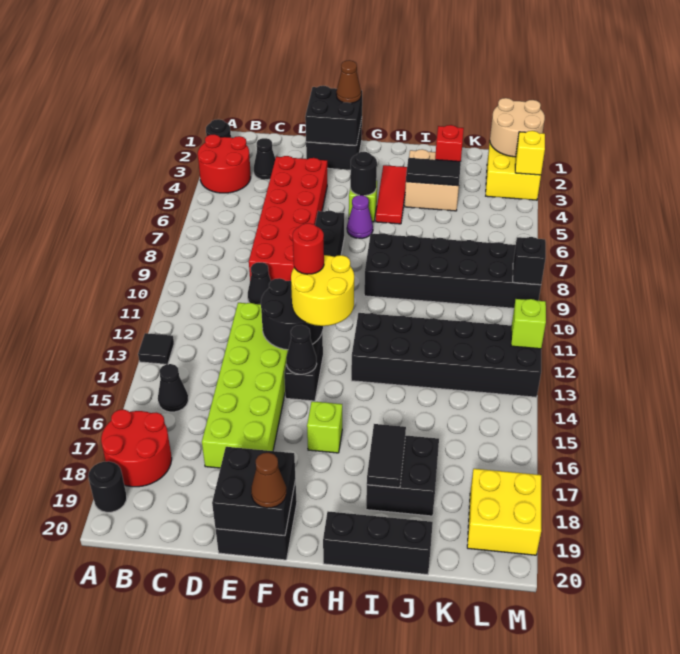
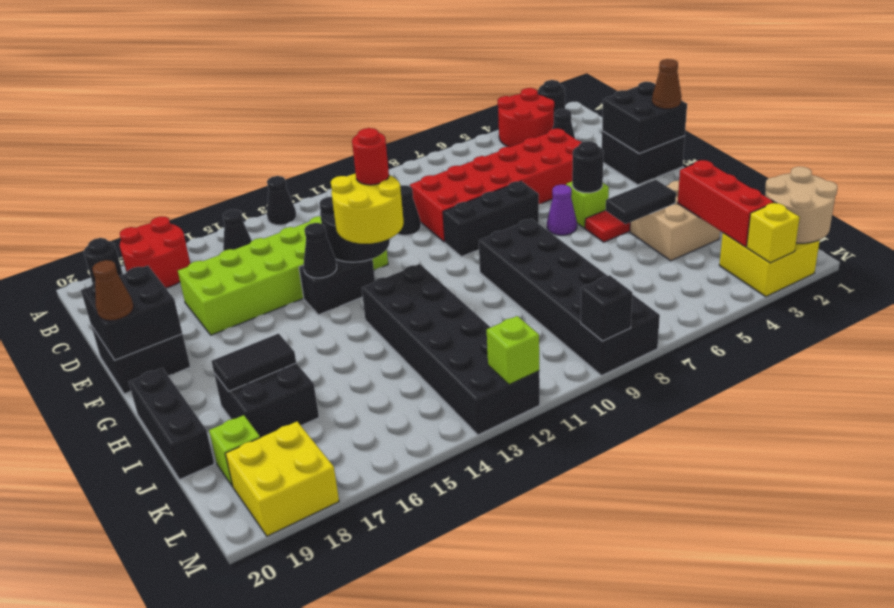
black 1x1 tile [138,333,174,364] -> black 1x1 cone [267,176,296,225]
lime 1x1 brick [307,401,342,453] -> lime 1x1 brick moved to [209,415,260,486]
black 1x2 tile [406,158,461,186] -> black 1x2 tile turned to [606,180,676,224]
red 1x1 brick [435,125,464,161] -> red 1x3 brick [678,160,774,247]

